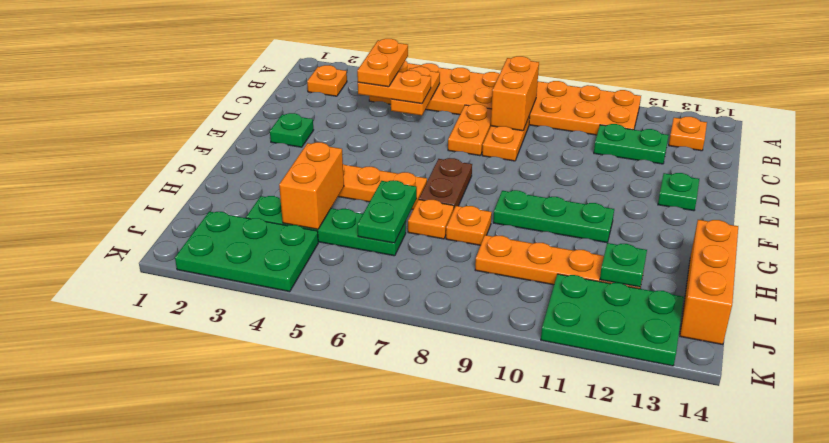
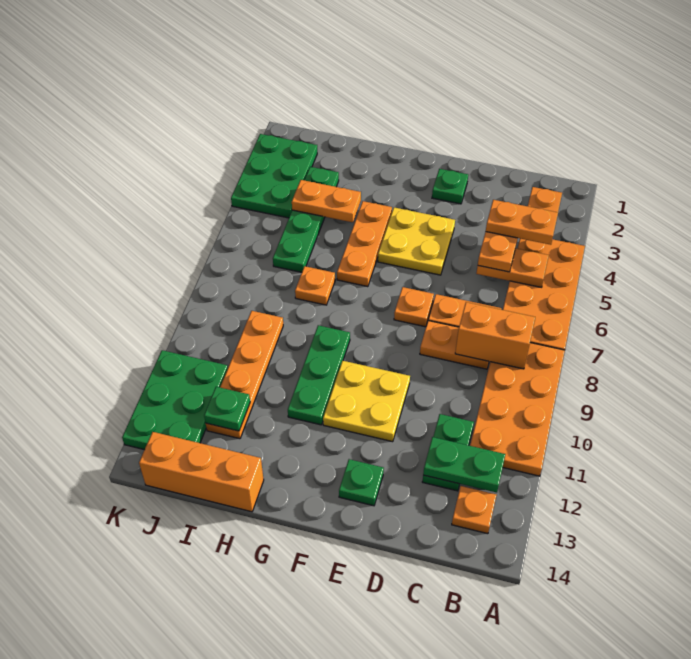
none -> yellow 2x2 plate [378,207,455,275]
none -> yellow 2x2 plate [323,361,410,442]
brown 1x2 plate [419,158,472,208] -> none
orange 1x2 brick [279,142,344,229] -> orange 1x2 plate [292,180,361,222]
green 1x2 plate [357,181,417,243] -> green 1x2 plate moved to [423,437,505,493]
orange 1x1 plate [446,206,492,245] -> orange 1x1 plate moved to [394,287,434,327]

